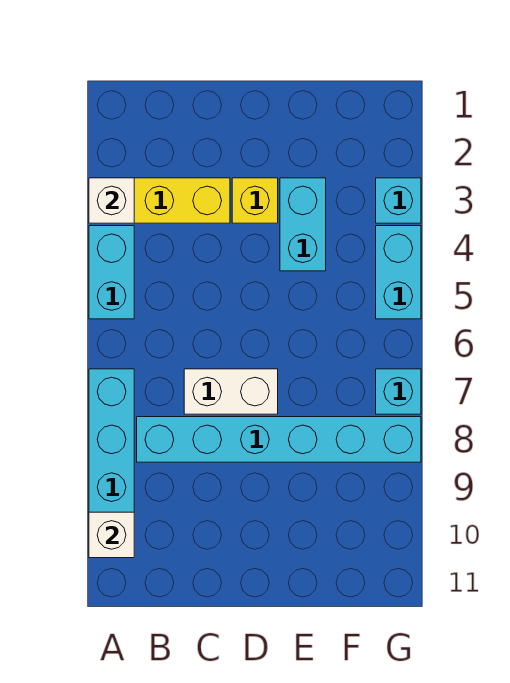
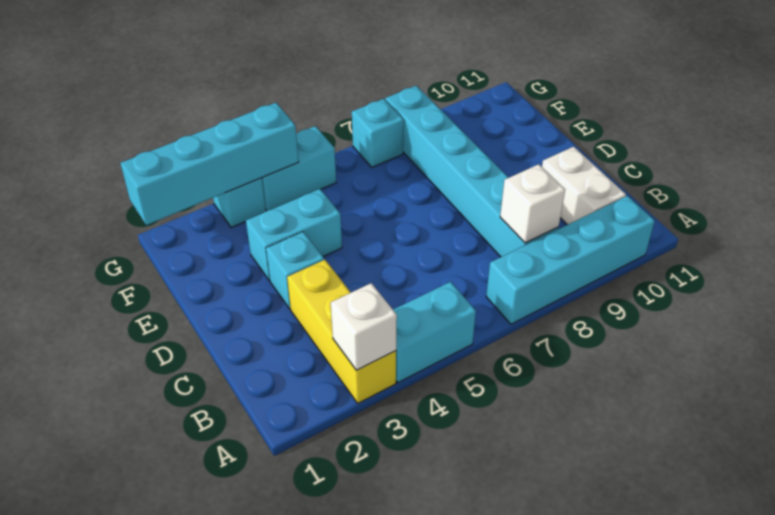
white 1x1 brick [89,512,134,558] -> white 1x1 brick moved to [500,164,565,243]
white 1x2 brick [184,369,278,414] -> white 1x2 brick moved to [542,147,626,225]
yellow 1x1 brick [232,178,278,223] -> cyan 1x1 brick [266,232,324,309]
none -> cyan 1x4 brick [120,103,299,225]

